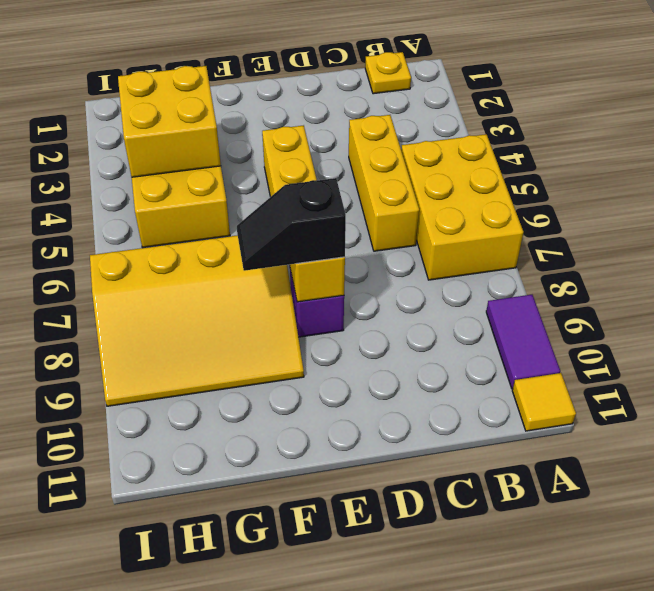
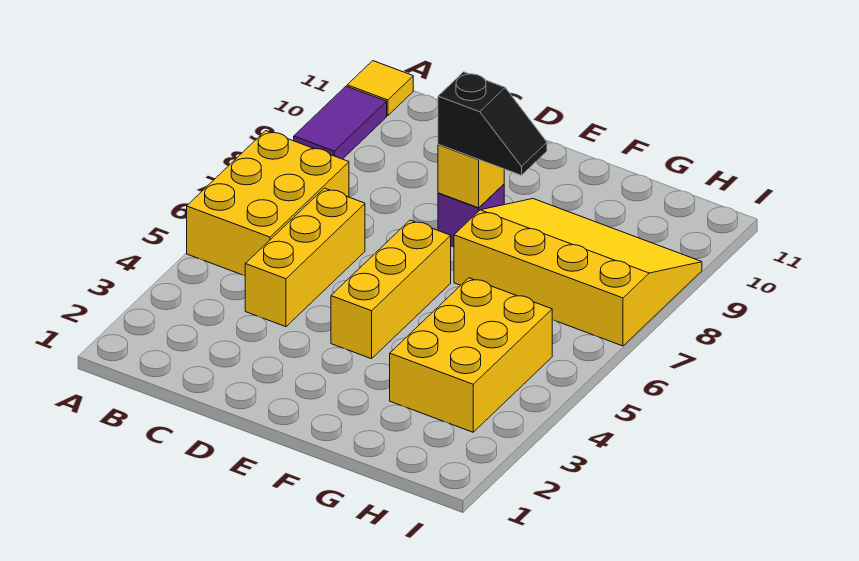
yellow 1x1 plate [365,52,411,94] -> none
yellow 2x2 brick [118,66,221,177] -> none

